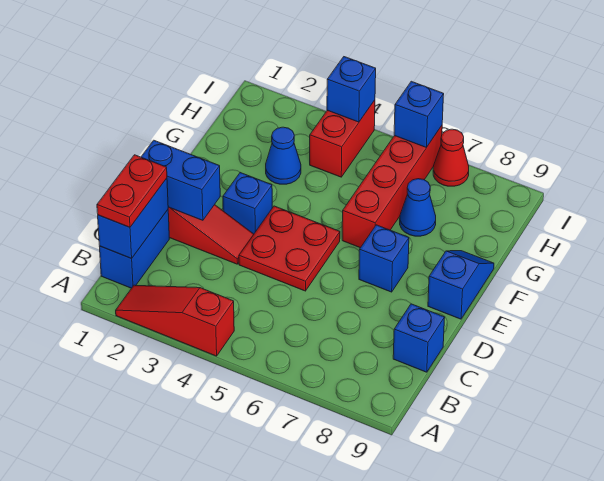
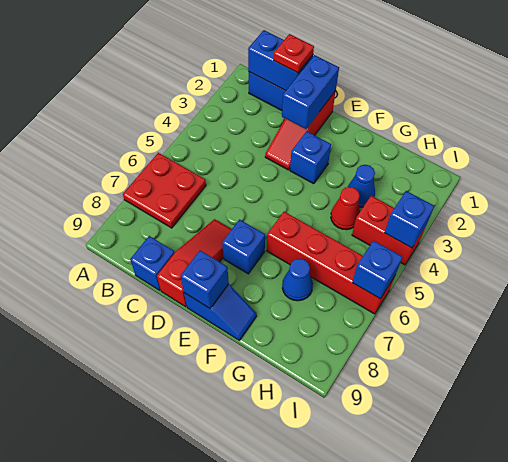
red 1x3 slope [116,285,234,356] -> red 1x3 slope moved to [157,219,232,307]
red 1x2 plate [97,155,167,227] -> red 1x1 plate [274,34,314,73]
red 2x2 plate [239,206,340,291] -> red 2x2 plate moved to [123,153,206,228]
none -> blue 1x1 brick [181,251,229,308]
red 1x1 cone [433,129,469,186] -> red 1x1 cone moved to [331,187,360,230]

